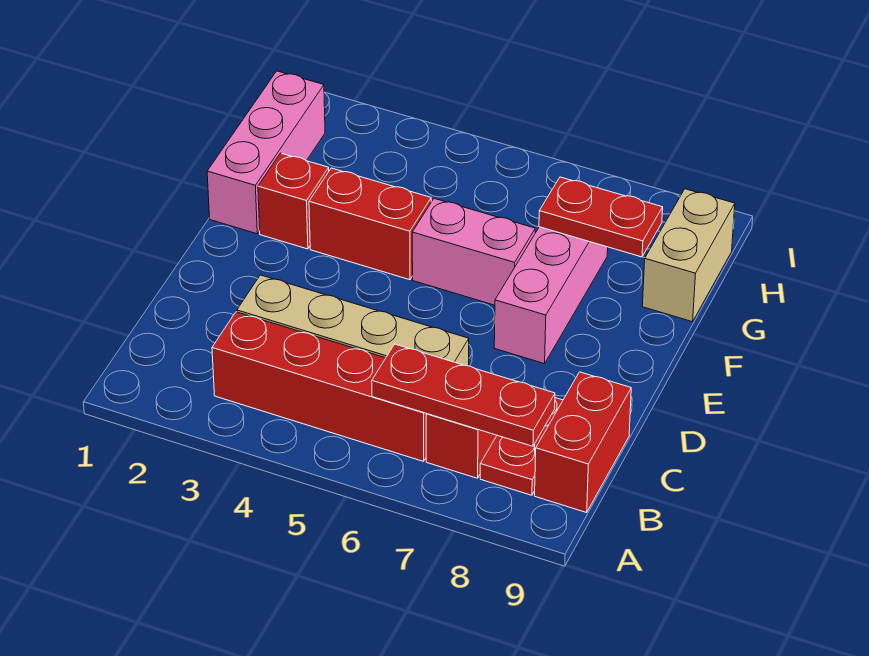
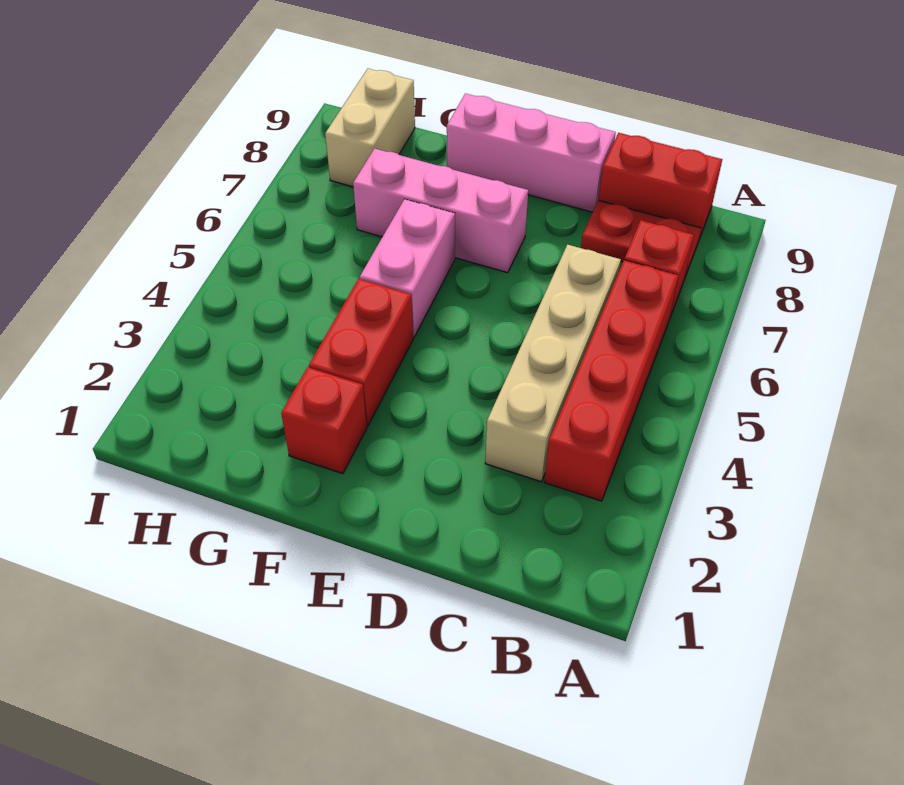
red 1x3 plate [372,344,555,446] -> none
pink 1x3 brick [207,71,325,234] -> pink 1x3 brick moved to [447,93,616,212]
red 1x2 plate [539,177,663,257] -> none
tan 1x2 brick [642,189,735,322] -> tan 1x2 brick turned to [325,69,415,187]

